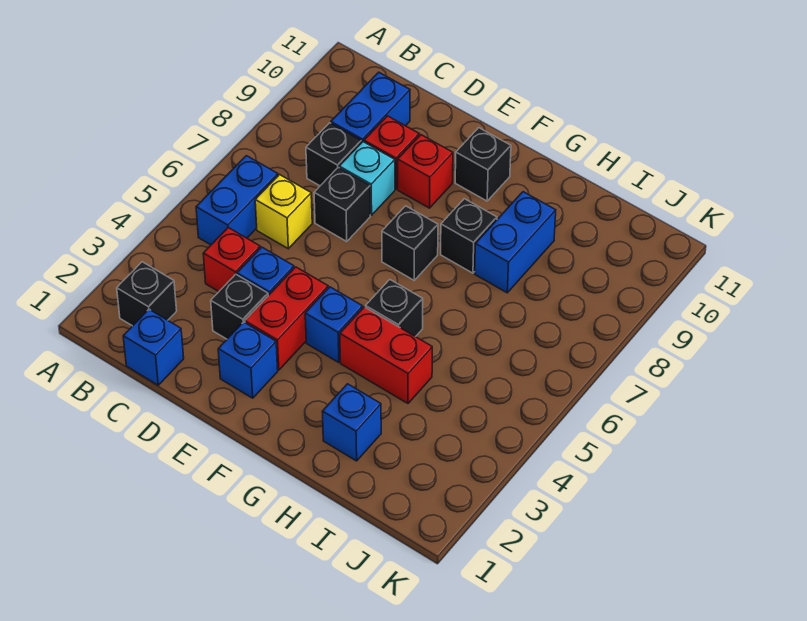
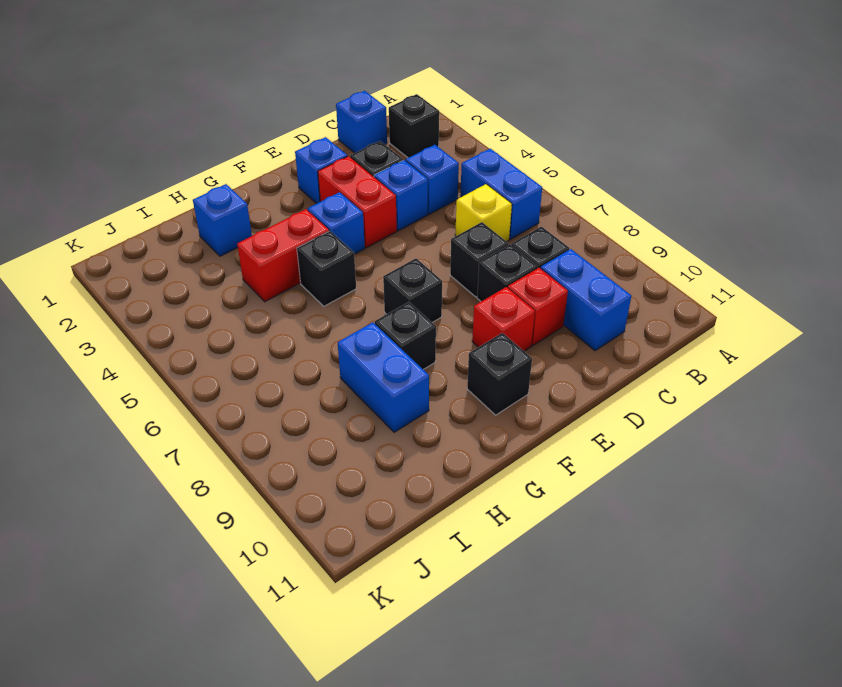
red 1x1 brick [203,228,260,292] -> blue 1x1 brick [406,145,459,214]
cyan 1x1 brick [339,142,395,215] -> black 1x1 brick [477,245,538,301]

